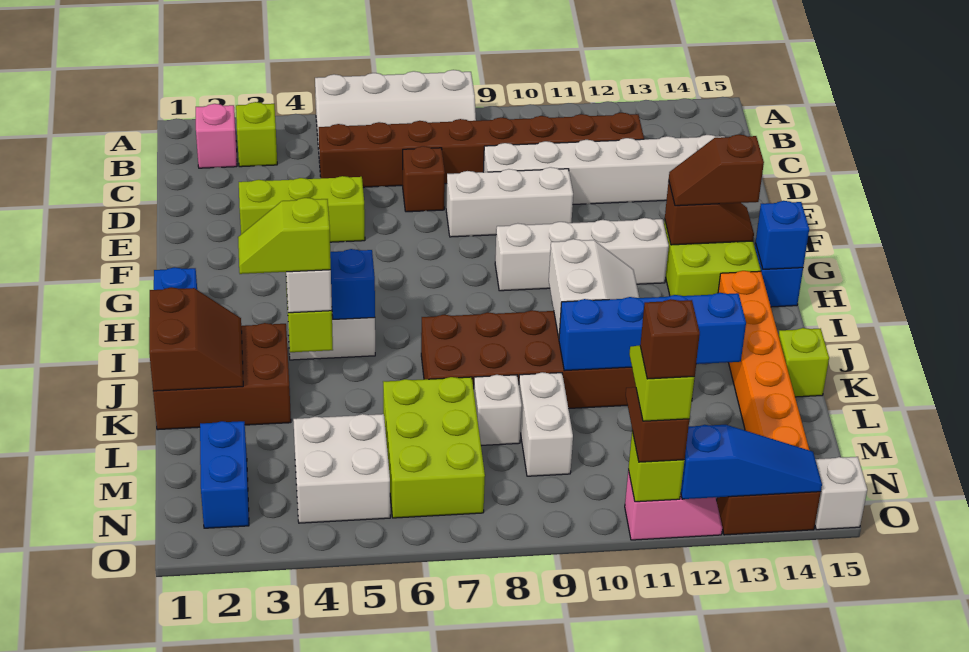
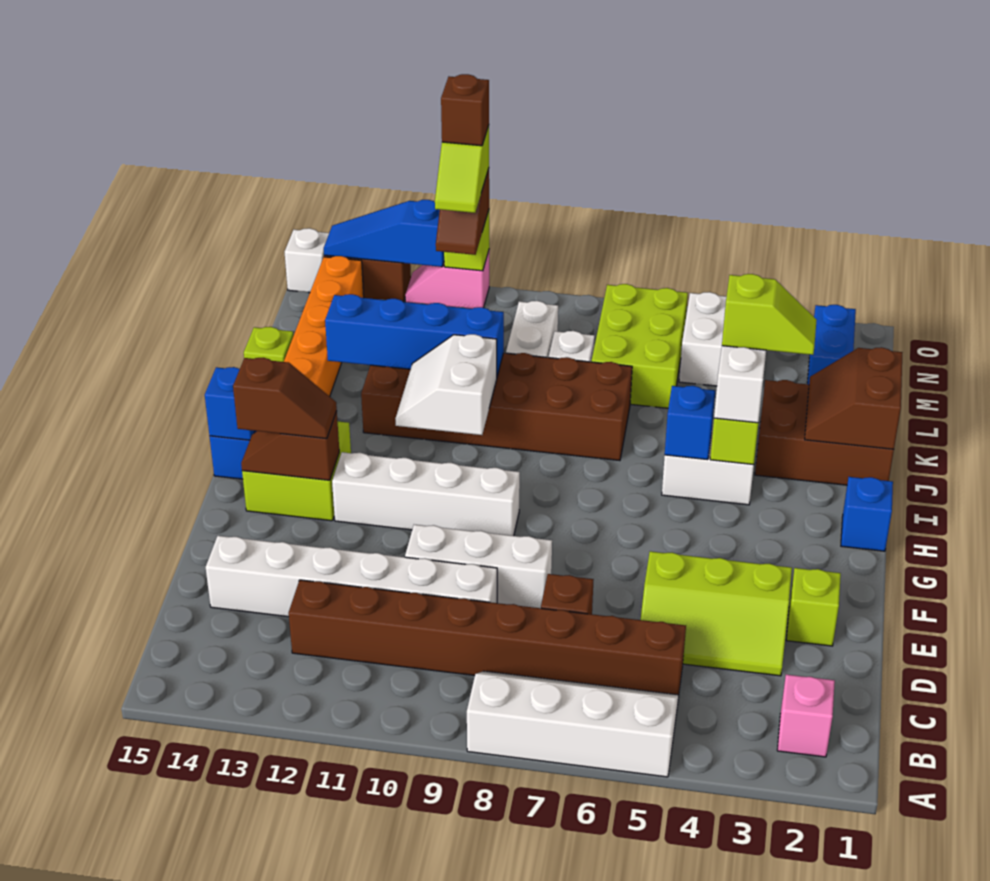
lime 1x1 brick [236,102,277,167] -> lime 1x1 brick moved to [786,568,841,646]

